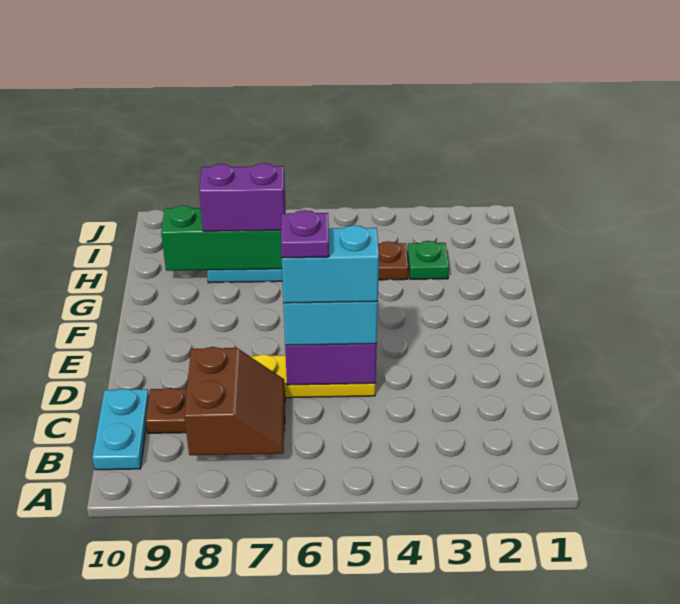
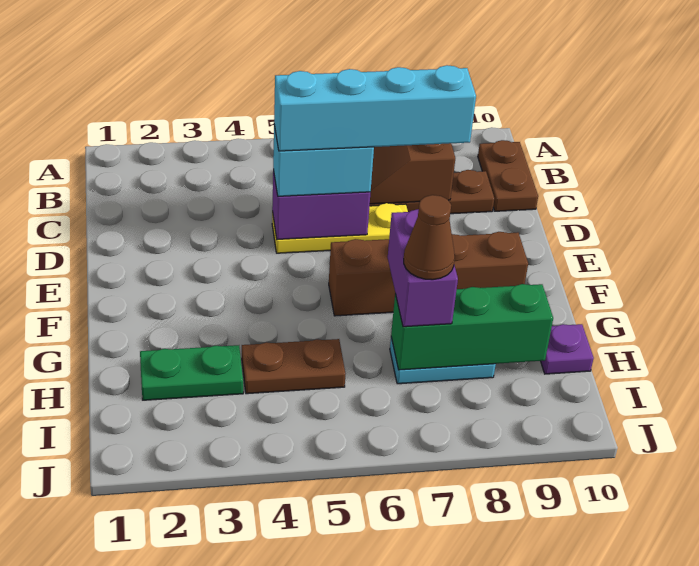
cyan 1x2 plate [92,389,149,470] -> brown 1x2 plate [478,140,538,211]
cyan 1x2 brick [282,225,379,303] -> cyan 1x4 brick [274,65,476,151]
purple 1x1 plate [281,210,329,258] -> purple 1x1 plate moved to [541,324,594,374]
none -> brown 1x4 brick [329,232,528,316]
green 1x1 plate [407,241,449,279] -> green 1x2 plate [140,345,243,400]
purple 1x2 brick [199,163,285,231] -> purple 1x2 brick turned to [388,209,458,327]
none -> brown 1x1 cone [404,195,455,280]

